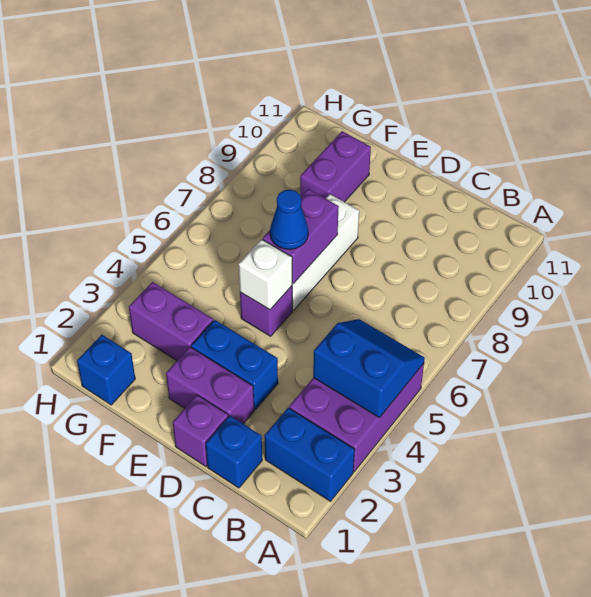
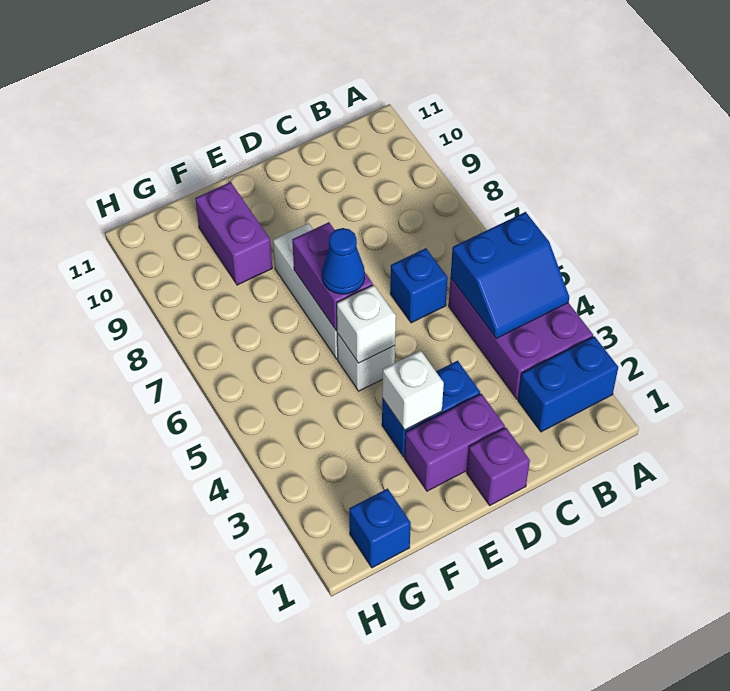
blue 2x2 slope [313,319,425,418] -> blue 2x2 slope turned to [451,212,569,338]
blue 1x1 brick [206,416,262,488] -> blue 1x1 brick moved to [390,248,448,323]
none -> white 1x1 brick [382,350,444,430]
purple 1x1 brick [240,286,292,336] -> white 1x1 brick [337,333,395,391]
purple 1x2 brick [129,282,213,361] -> none

